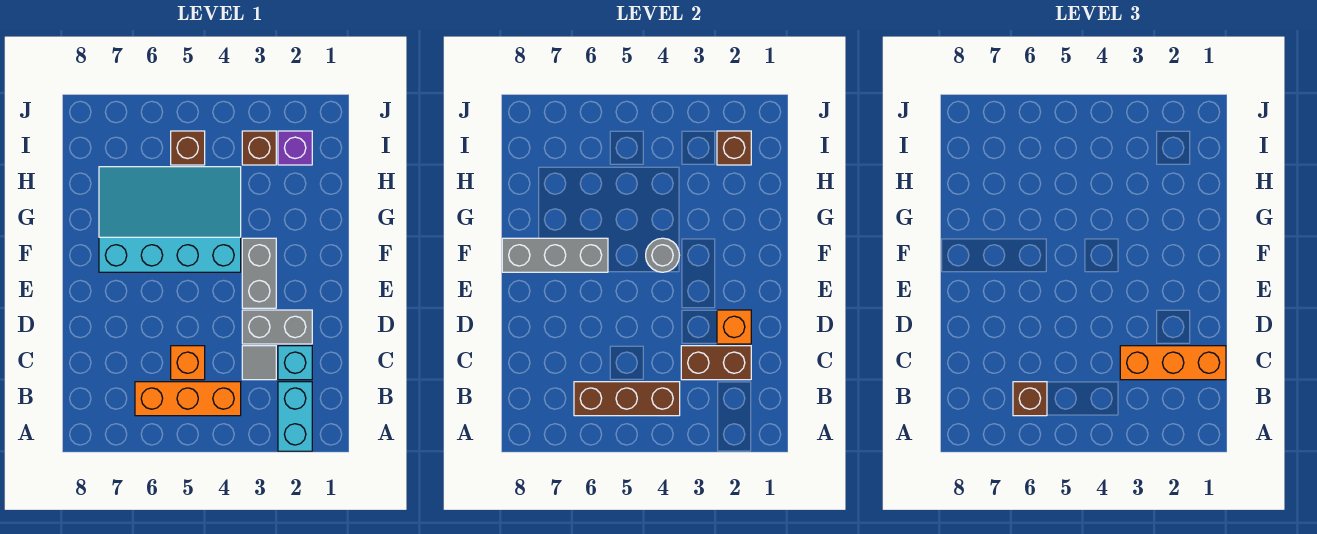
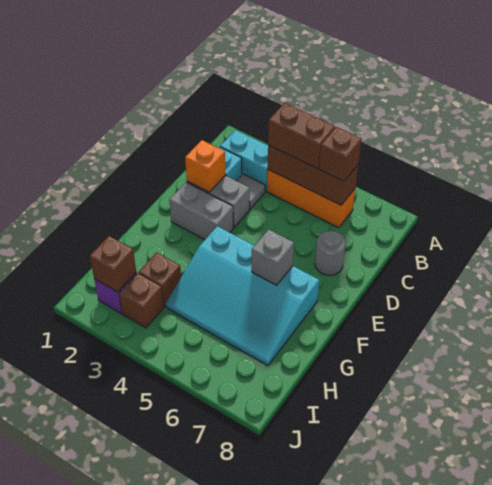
cyan 1x2 brick [278,382,312,451] -> cyan 1x2 brick turned to [220,130,268,191]
orange 1x3 brick [1120,346,1226,380] -> none
brown 1x2 brick [681,346,751,380] -> brown 1x2 brick moved to [268,103,335,169]
orange 1x1 brick [171,346,205,380] -> none
grey 1x2 brick [242,238,276,308] -> grey 1x2 brick turned to [169,182,233,240]
grey 1x1 round brick [646,238,680,272] -> grey 1x1 round brick moved to [315,231,346,275]
grey 1x3 brick [502,238,608,272] -> grey 1x1 brick [252,229,294,285]
brown 1x1 brick [171,131,205,165] -> brown 1x1 brick moved to [139,253,181,307]

